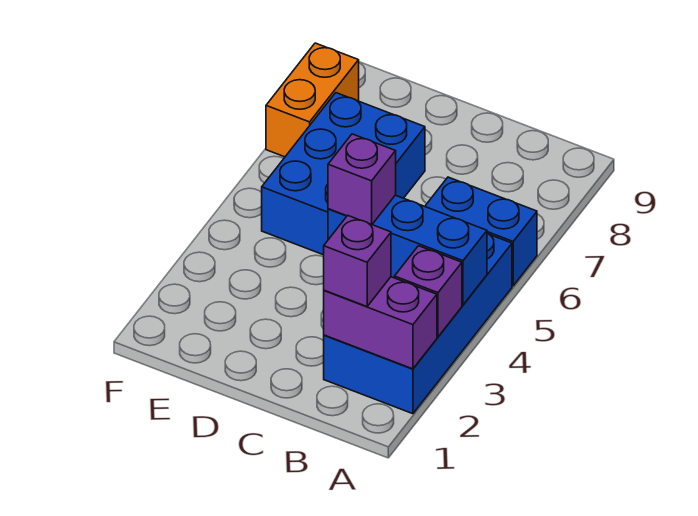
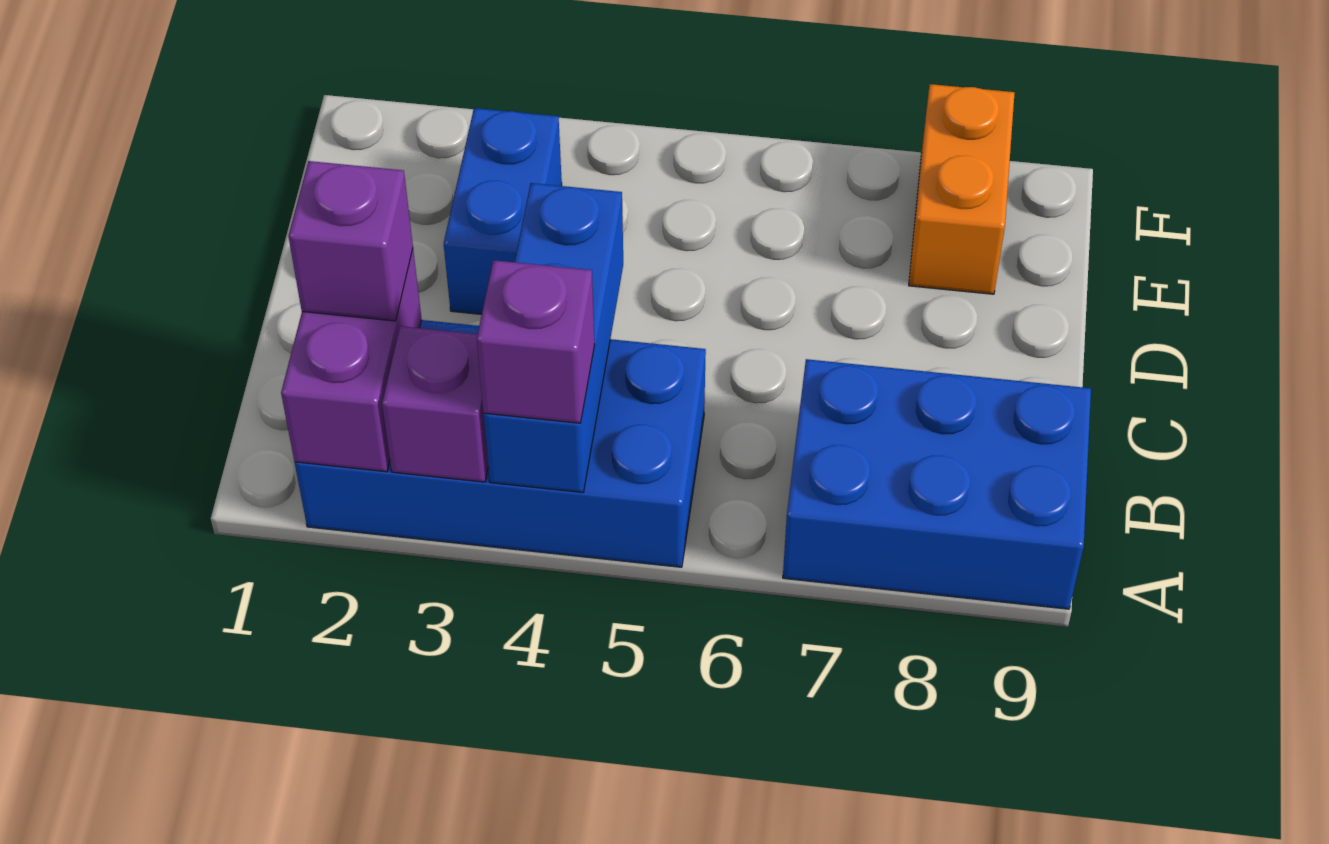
blue 1x2 brick [425,177,537,286] -> blue 1x2 brick moved to [444,108,562,314]
purple 1x1 brick [328,134,396,224] -> purple 1x1 brick moved to [477,260,595,423]
blue 2x3 brick [262,93,425,255] -> blue 2x3 brick moved to [783,359,1091,609]
orange 1x2 brick [266,43,359,157] -> orange 1x2 brick turned to [909,84,1015,294]

